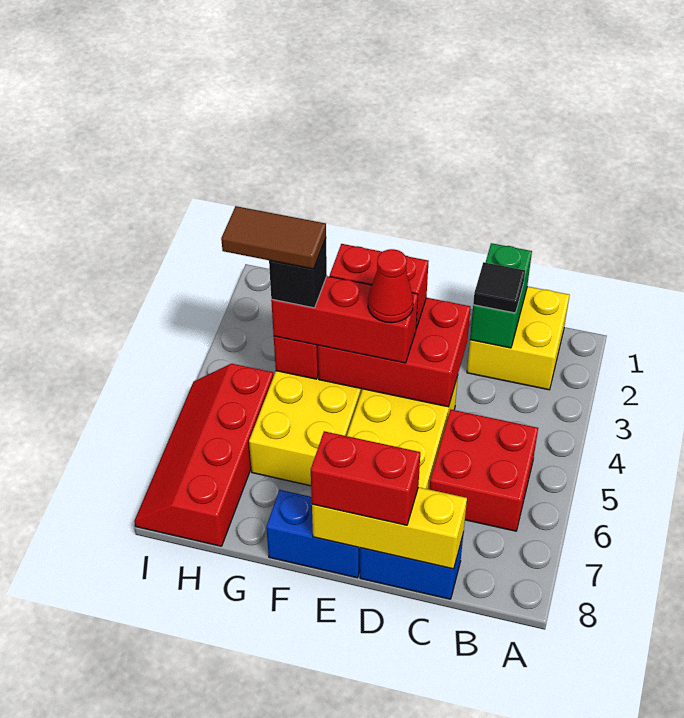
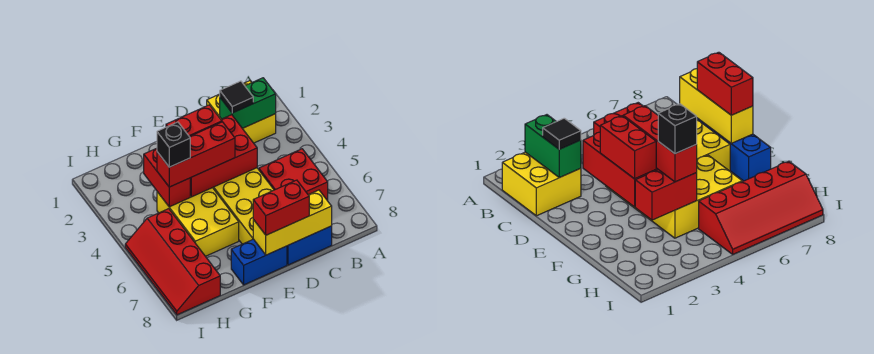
green 1x2 brick [470,243,532,348] -> green 1x2 brick turned to [220,78,276,128]
red 1x1 cone [368,249,413,323] -> none
brown 1x2 tile [221,206,326,269] -> none

